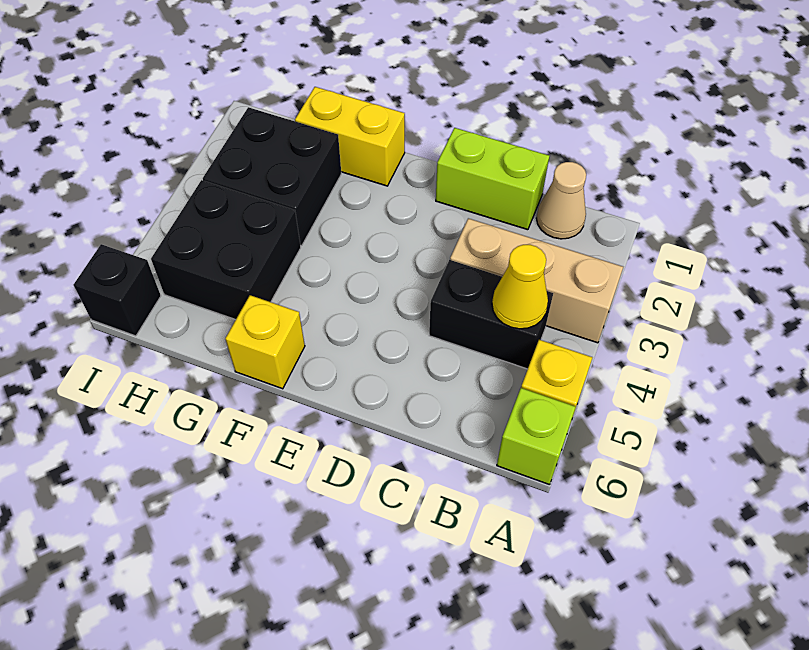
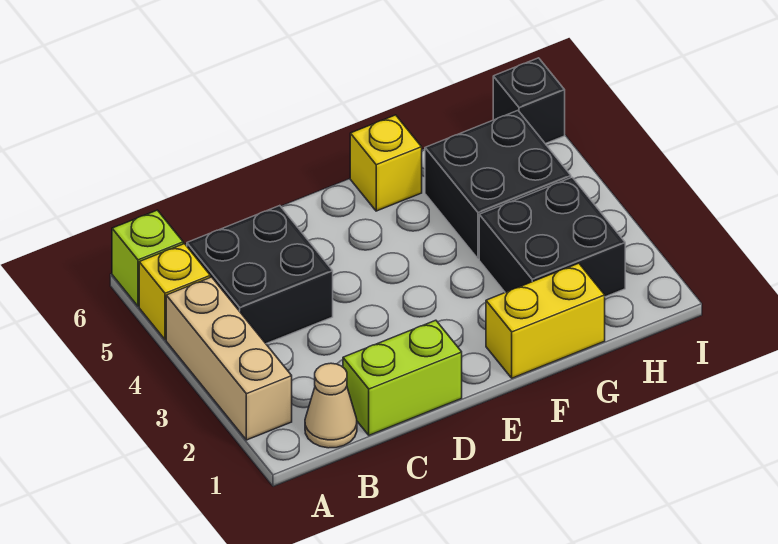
tan 1x3 brick [450,218,623,343] -> tan 1x3 brick turned to [166,277,292,440]
black 1x2 brick [429,260,553,369] -> black 2x2 brick [187,206,333,344]
yellow 1x1 cone [492,245,548,329] -> none

